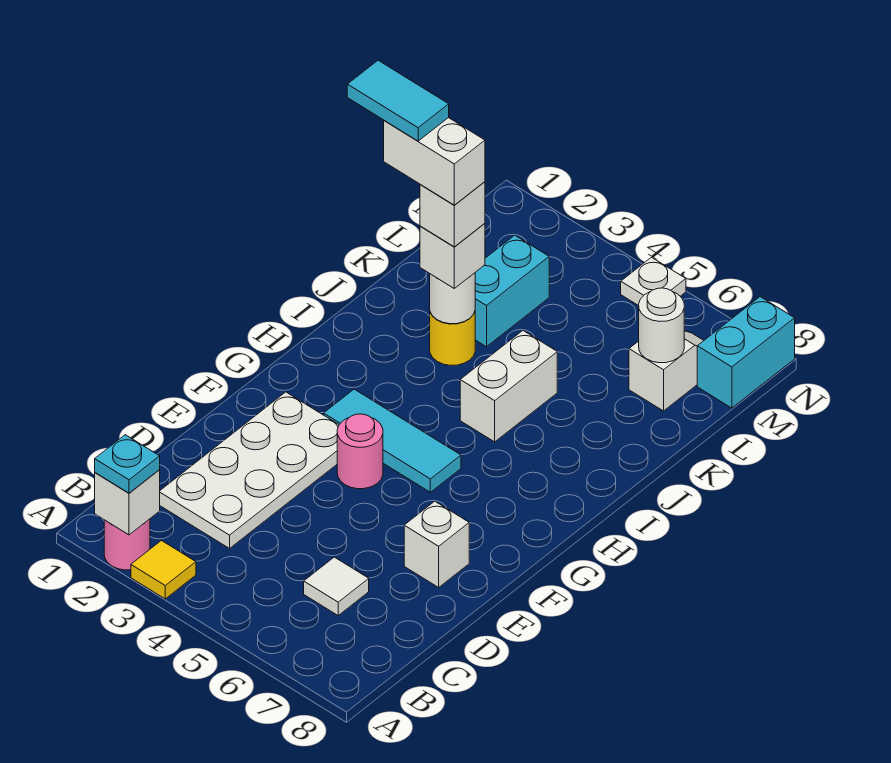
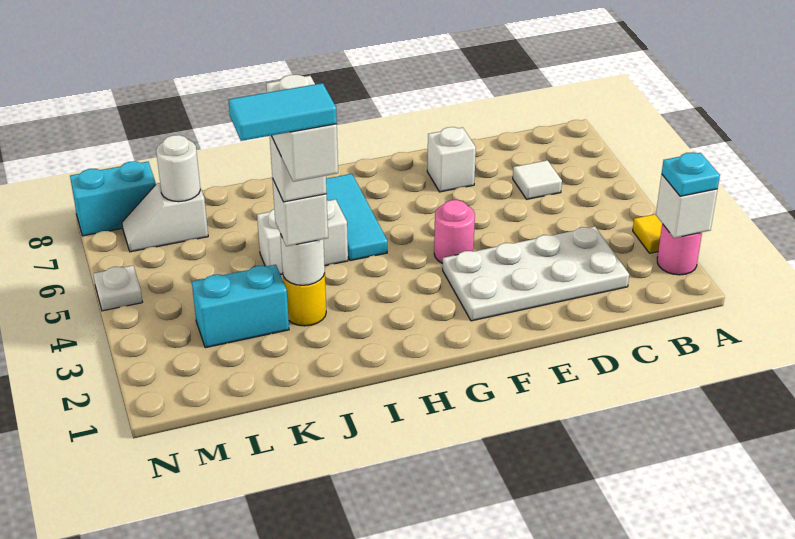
cyan 1x3 tile [324,389,461,492] -> cyan 1x3 tile moved to [326,174,387,261]
cyan 1x2 tile [347,60,449,141] -> cyan 1x2 tile turned to [229,83,337,141]

